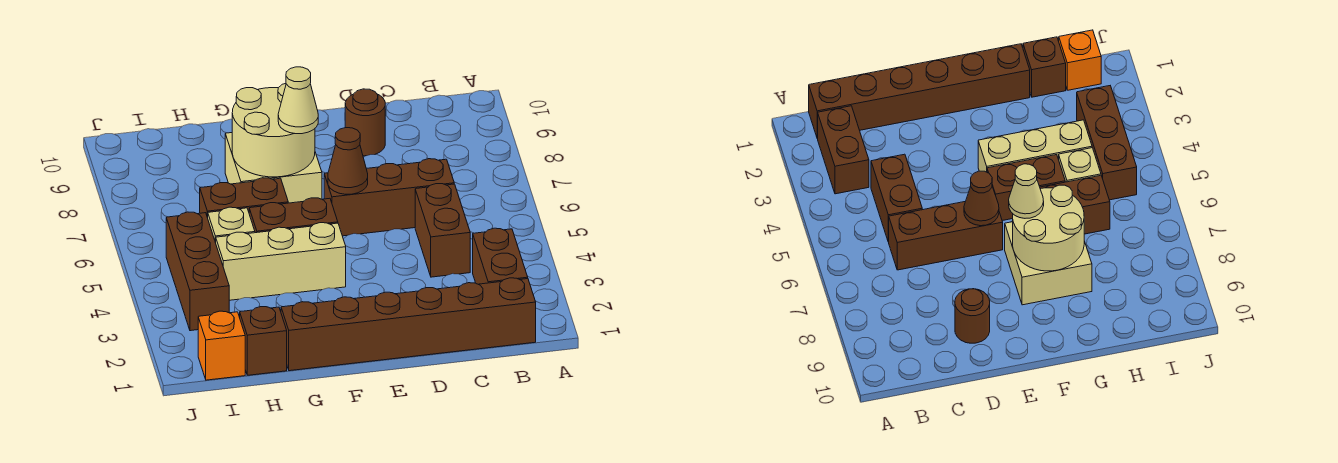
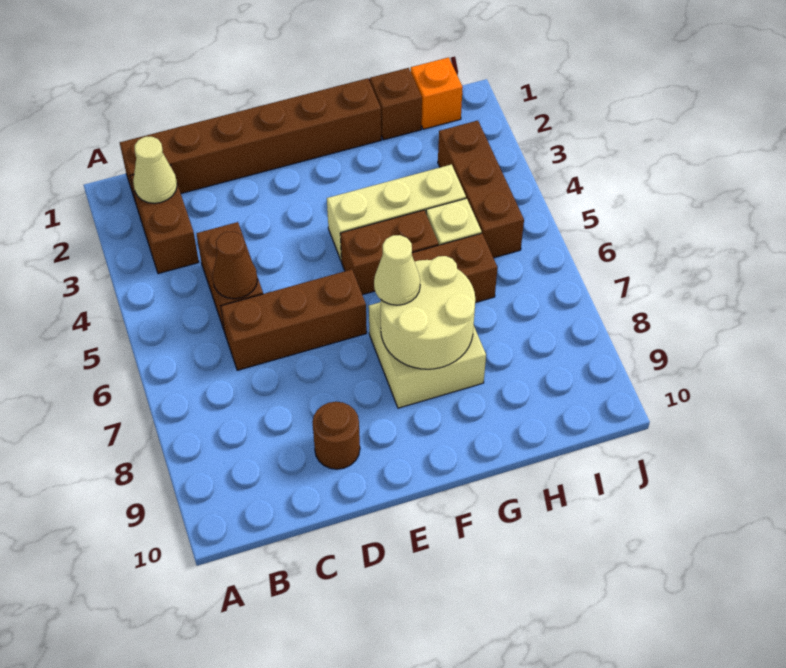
none -> tan 1x1 cone [133,137,177,203]
brown 1x1 cone [328,128,368,194] -> brown 1x1 cone moved to [213,232,257,299]

